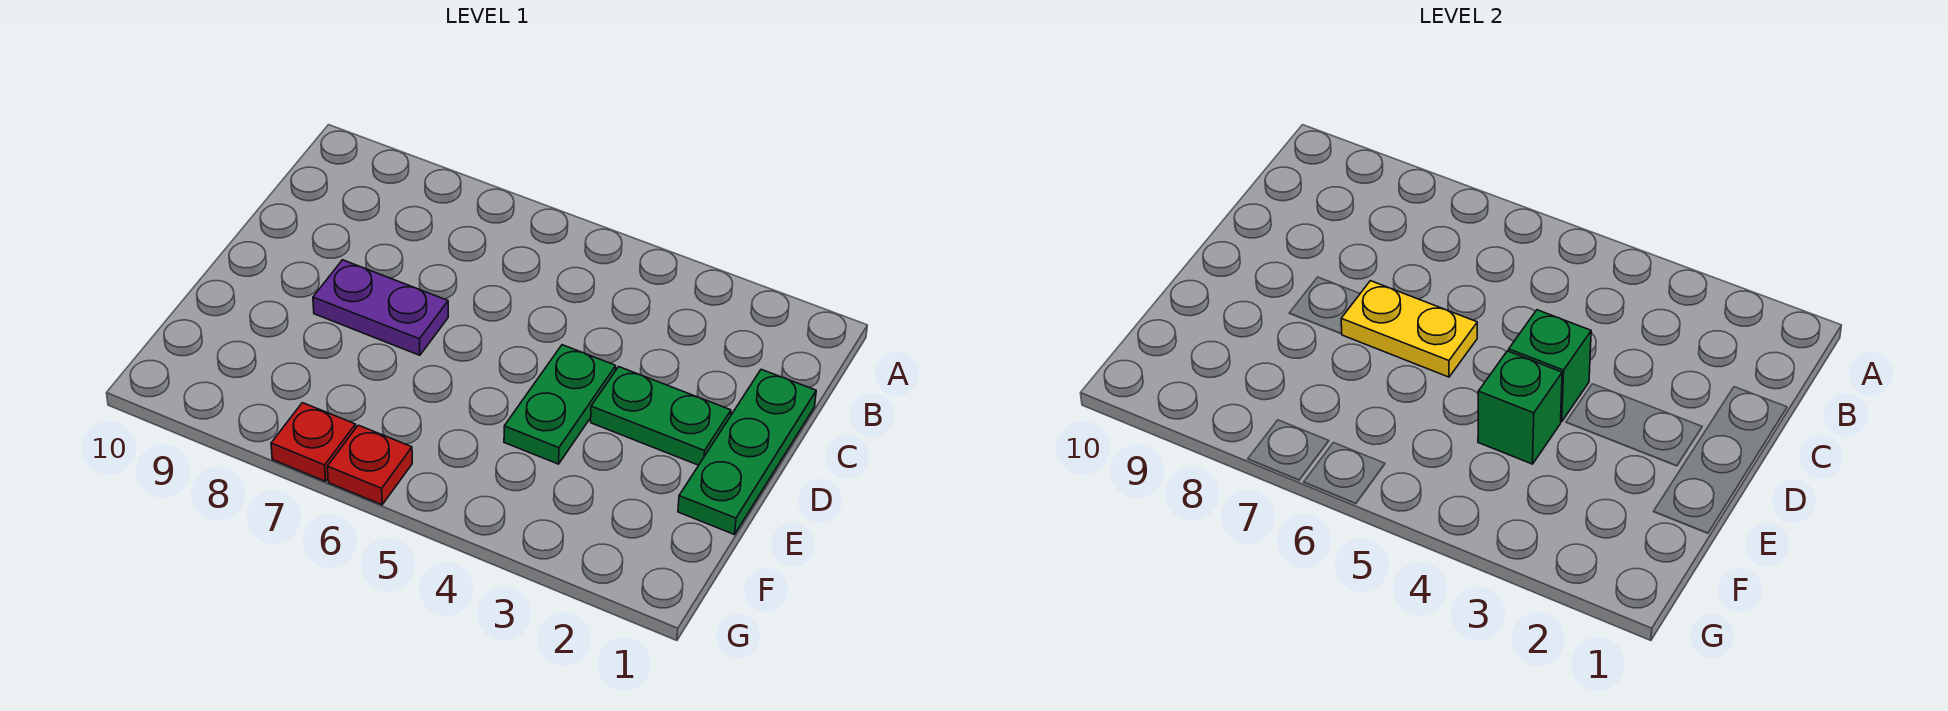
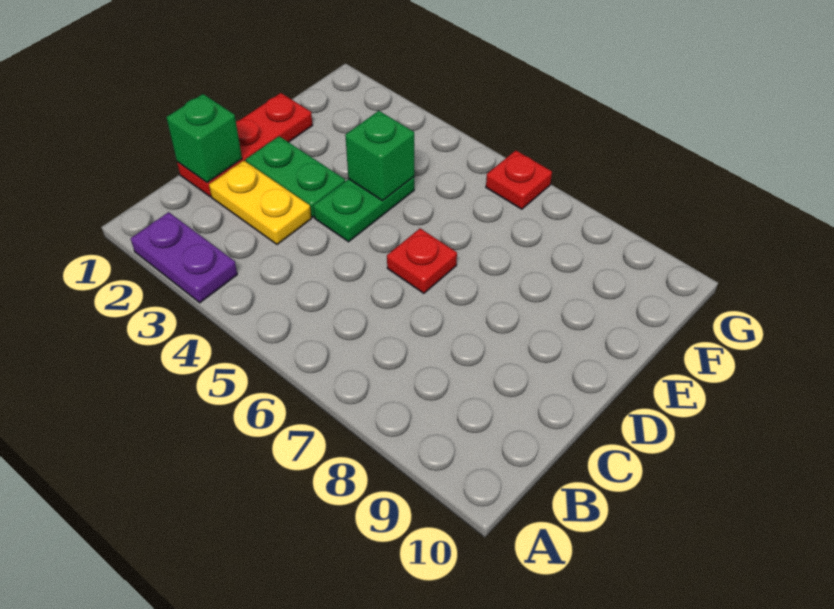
green 1x3 plate [678,369,816,535] -> red 1x3 plate [177,93,313,197]
green 1x1 brick [1509,310,1591,422] -> green 1x1 brick moved to [166,94,242,183]
yellow 1x2 plate [1341,281,1477,377] -> yellow 1x2 plate moved to [209,161,311,244]
purple 1x2 plate [313,260,448,355] -> purple 1x2 plate moved to [131,212,237,303]
red 1x1 plate [271,403,356,481] -> red 1x1 plate moved to [387,228,457,293]

